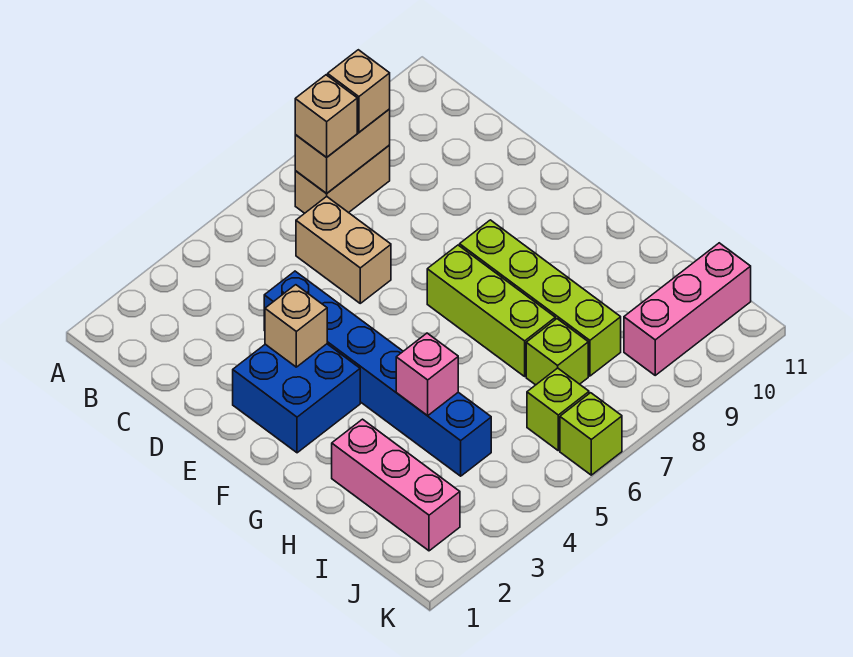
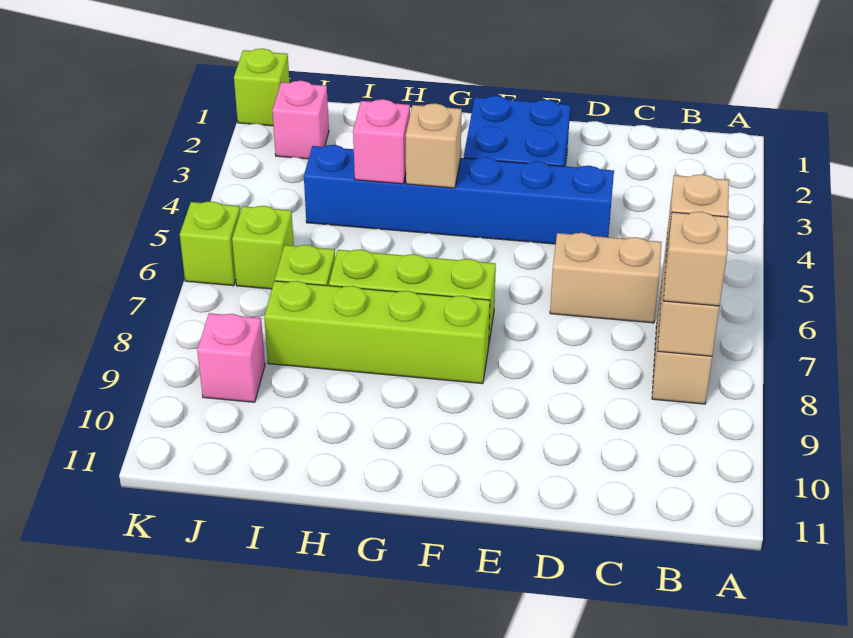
tan 1x1 brick [265,285,327,367] -> tan 1x1 brick moved to [406,103,462,188]
pink 1x3 brick [332,419,460,551] -> pink 1x1 brick [272,81,329,159]
pink 1x3 brick [624,243,751,375] -> pink 1x1 brick [197,313,265,402]
none -> lime 1x1 brick [234,49,289,126]

